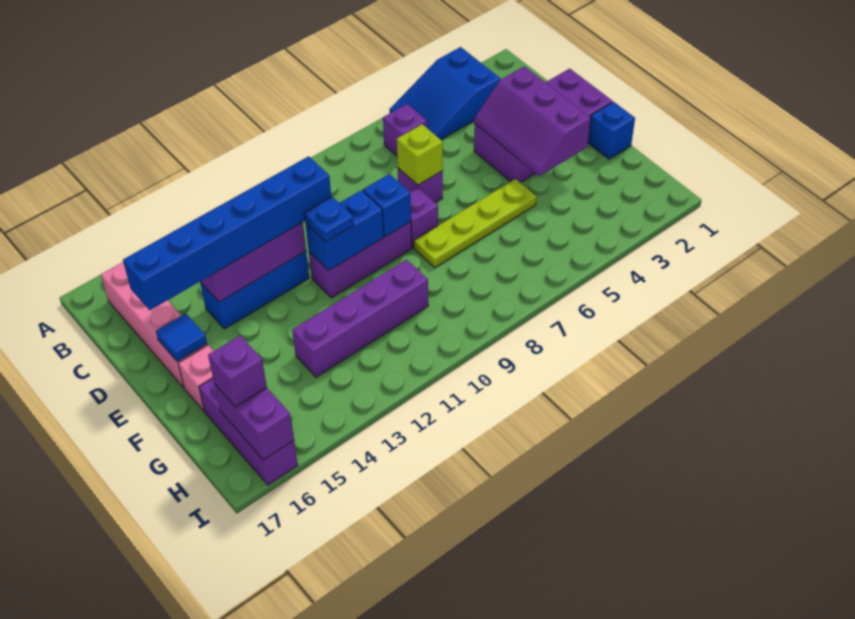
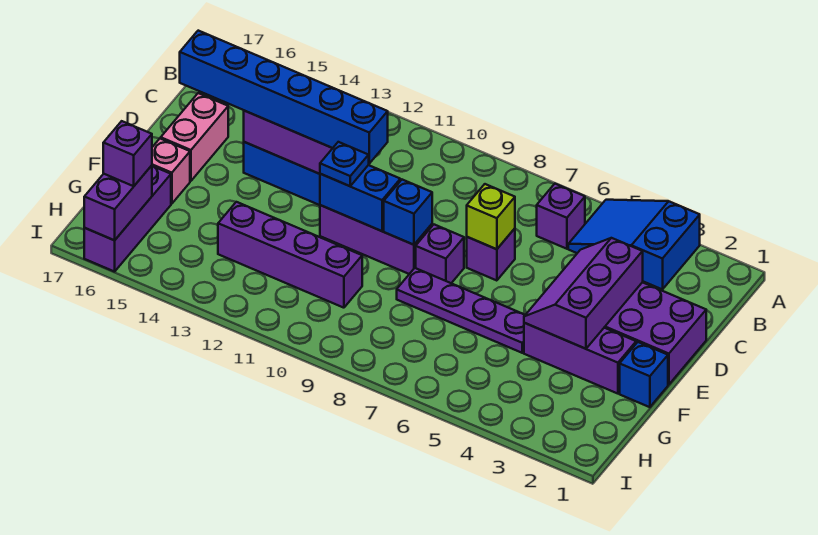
pink 1x4 brick [101,262,207,388] -> pink 1x2 brick [161,93,228,181]
blue 1x1 tile [156,313,207,361] -> none
none -> purple 1x3 brick [524,323,636,394]
lime 1x4 plate [414,179,537,268] -> purple 1x4 plate [397,268,525,353]

